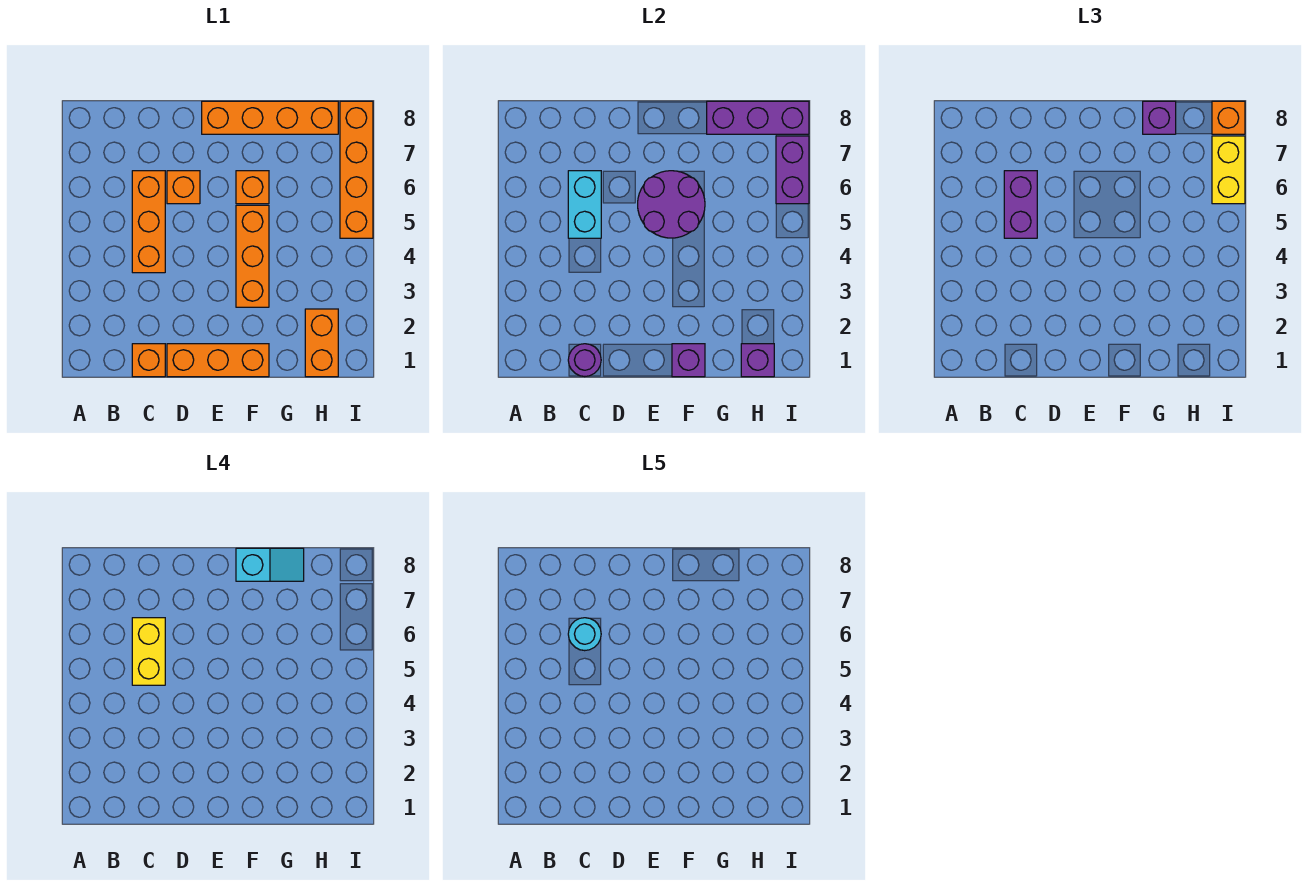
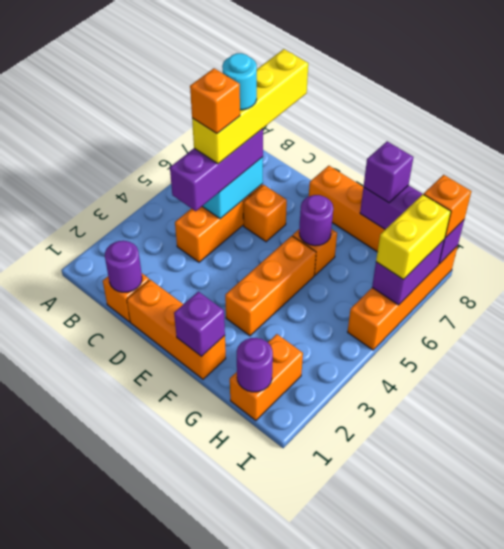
purple 1x2 brick [1004,171,1037,238] -> purple 1x3 brick [170,129,263,211]
yellow 1x2 brick [132,618,165,685] -> yellow 1x4 brick [192,49,308,164]
none -> orange 1x1 brick [190,68,240,134]
purple 2x2 round brick [638,171,705,238] -> purple 1x1 round brick [299,195,333,246]
cyan 1x2 slope [236,548,304,581] -> none
purple 1x1 brick [741,344,774,377] -> purple 1x1 round brick [237,338,273,392]

